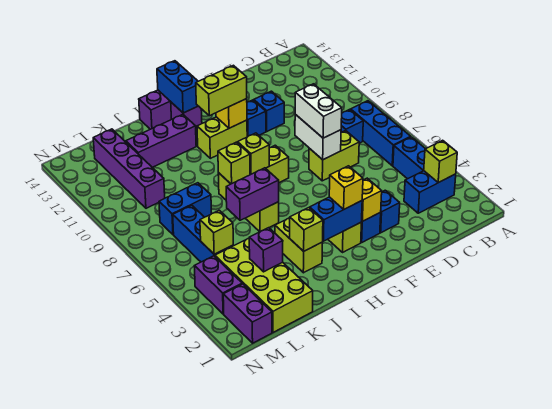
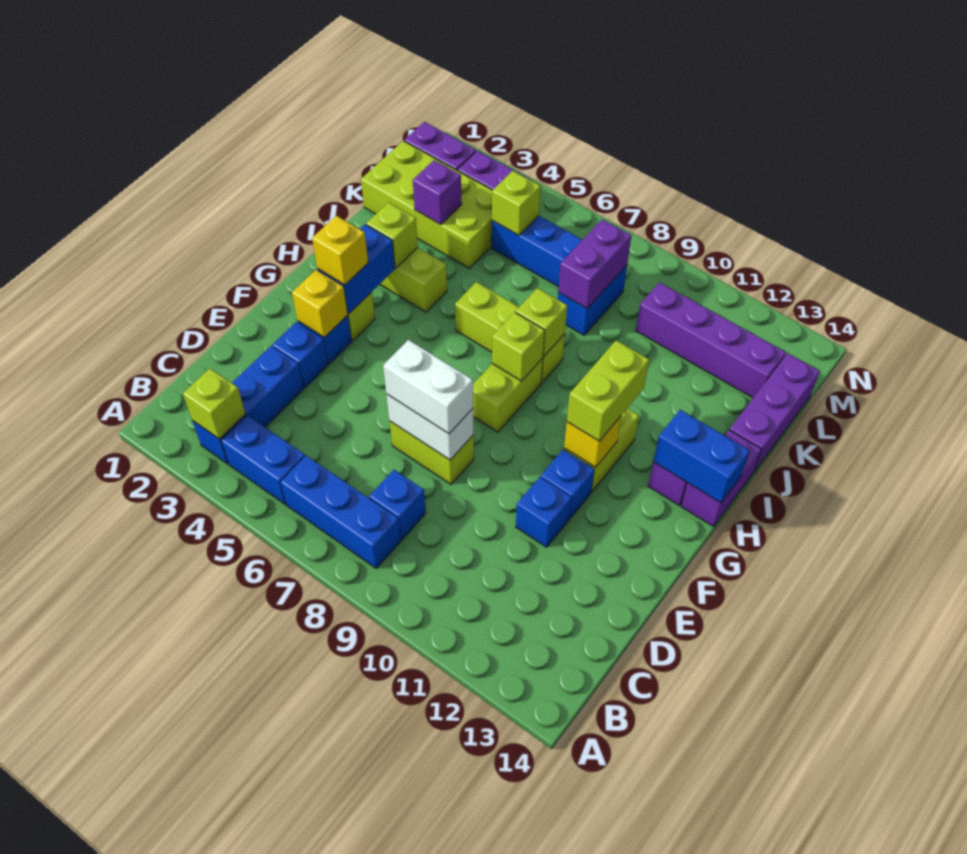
blue 1x2 brick [404,171,456,213] -> blue 1x3 brick [193,346,303,464]
lime 1x2 brick [309,130,359,181] -> lime 1x2 brick turned to [390,421,474,484]
purple 1x2 brick [226,168,279,220] -> purple 1x2 brick moved to [558,219,631,308]
purple 1x3 brick [126,114,196,167] -> purple 1x3 brick moved to [729,354,820,471]

